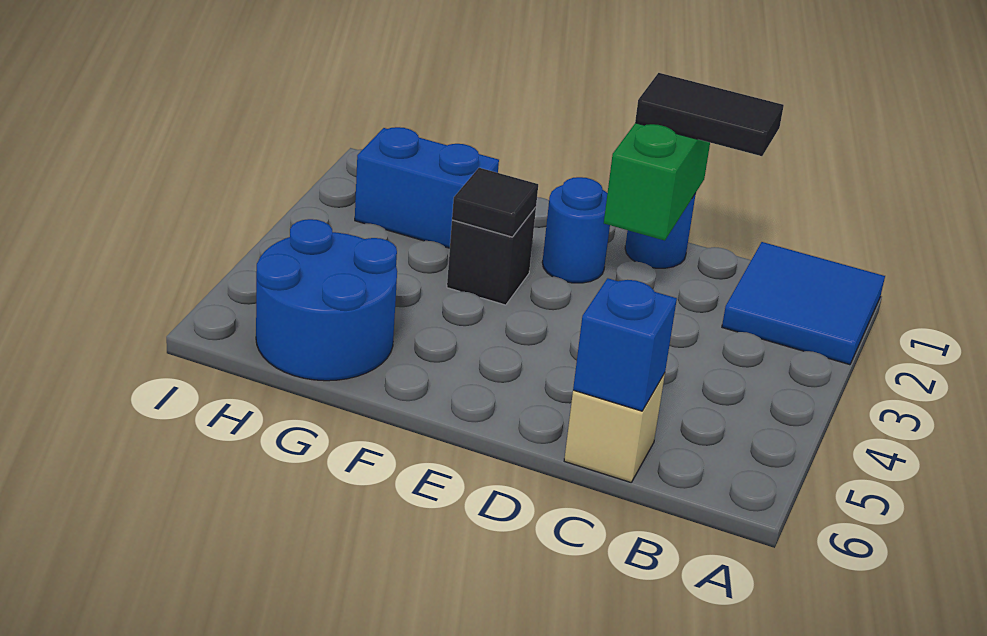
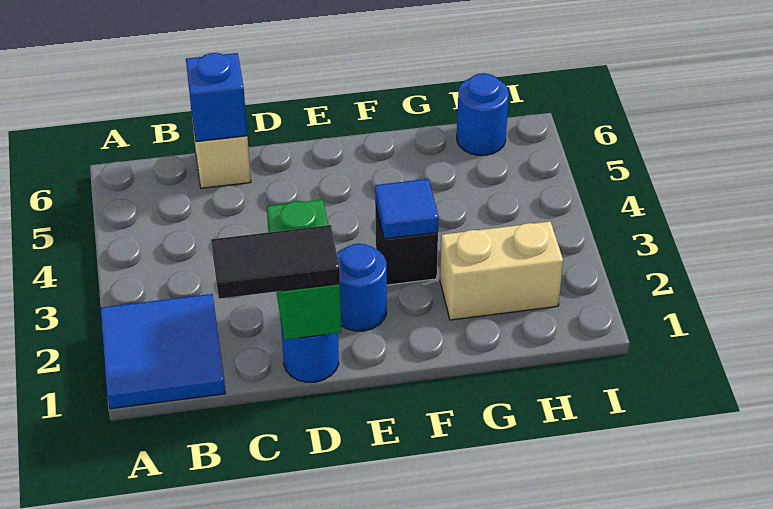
black 1x1 tile [452,168,538,237] -> blue 1x1 tile [375,179,439,239]
blue 1x2 brick [355,127,499,248] -> tan 1x2 brick [440,221,563,320]
blue 2x2 round brick [256,219,397,381] -> blue 1x1 round brick [457,73,509,155]

